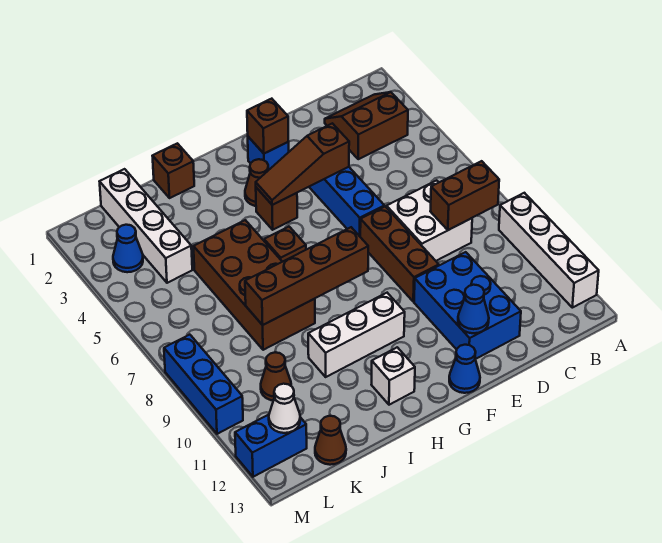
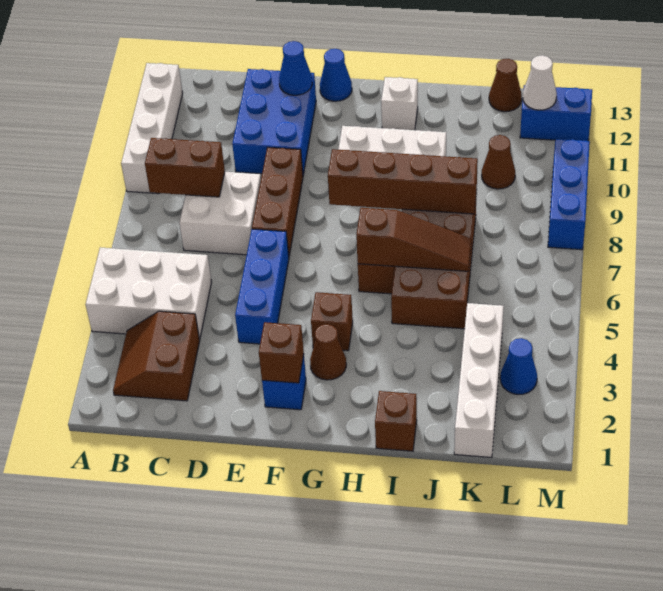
none -> white 2x3 brick [86,247,212,339]
brown 2x2 slope [325,92,408,159] -> brown 2x2 slope turned to [113,311,200,401]
brown 1x3 slope [256,123,349,205] -> brown 1x3 slope moved to [356,208,471,271]

